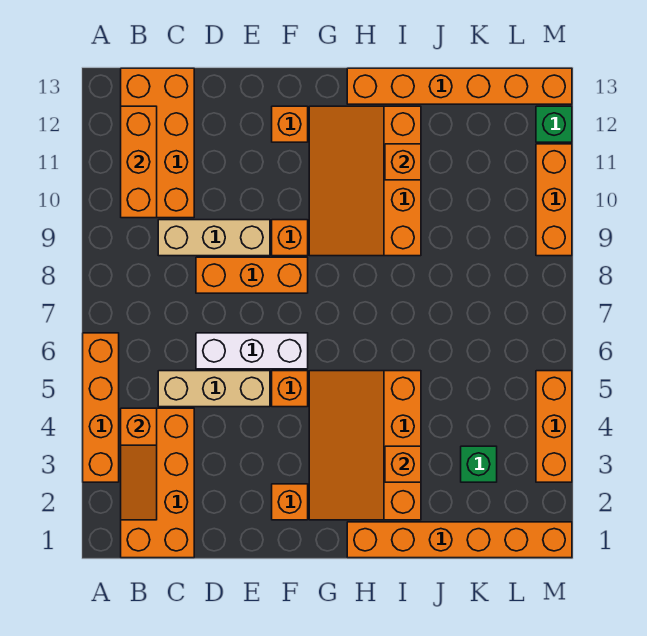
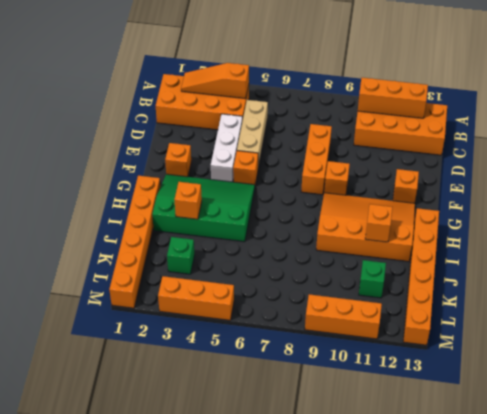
orange 1x4 brick [83,333,119,482] -> none
tan 1x3 brick [158,220,270,256] -> none
white 1x3 brick [196,333,308,369] -> white 1x3 brick moved to [211,114,242,182]
orange 3x4 slope [309,371,421,520] -> green 3x4 slope [152,174,255,242]
green 1x1 brick [536,106,572,142] -> green 1x1 brick moved to [359,260,386,298]

